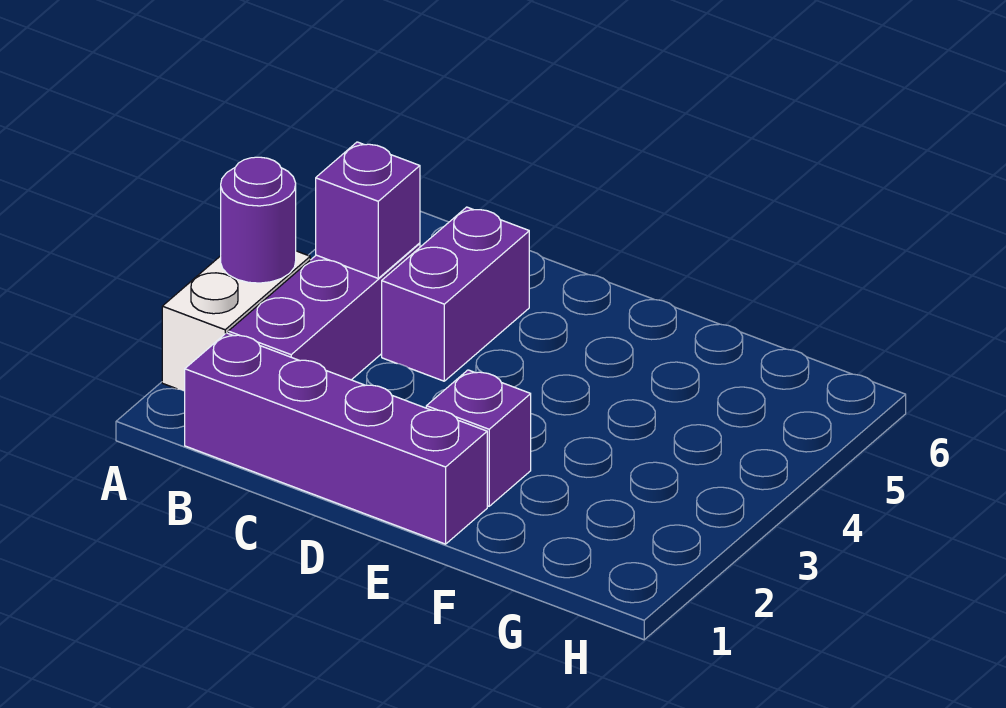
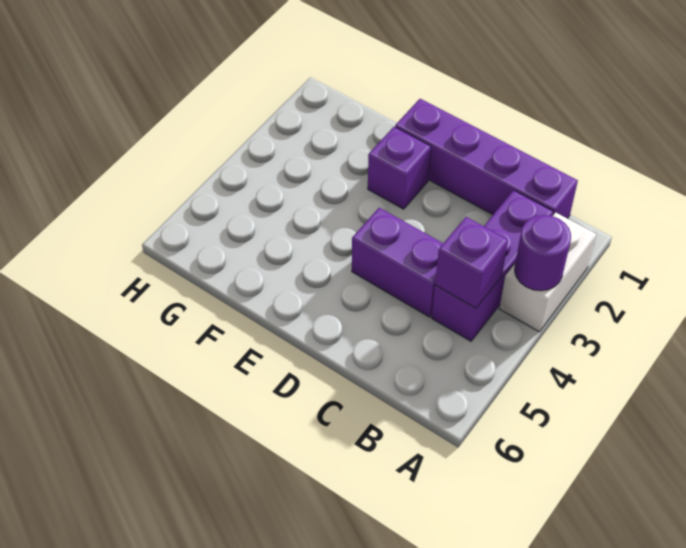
purple 1x2 brick [382,207,529,381] -> purple 1x2 brick turned to [352,208,443,317]

